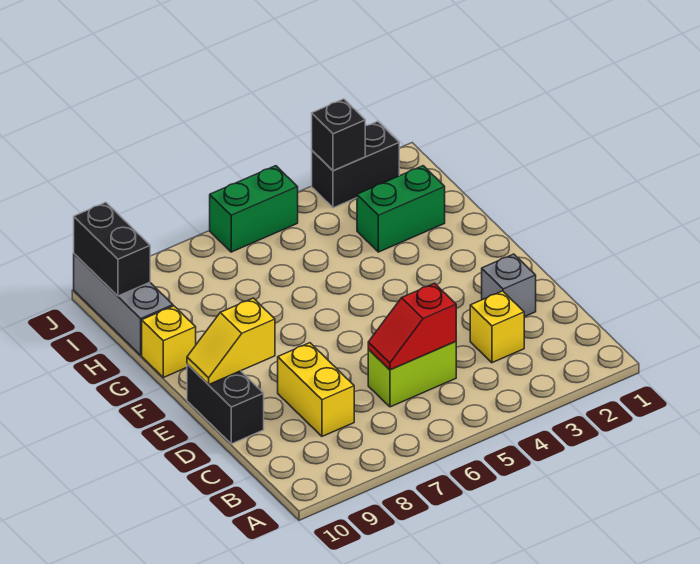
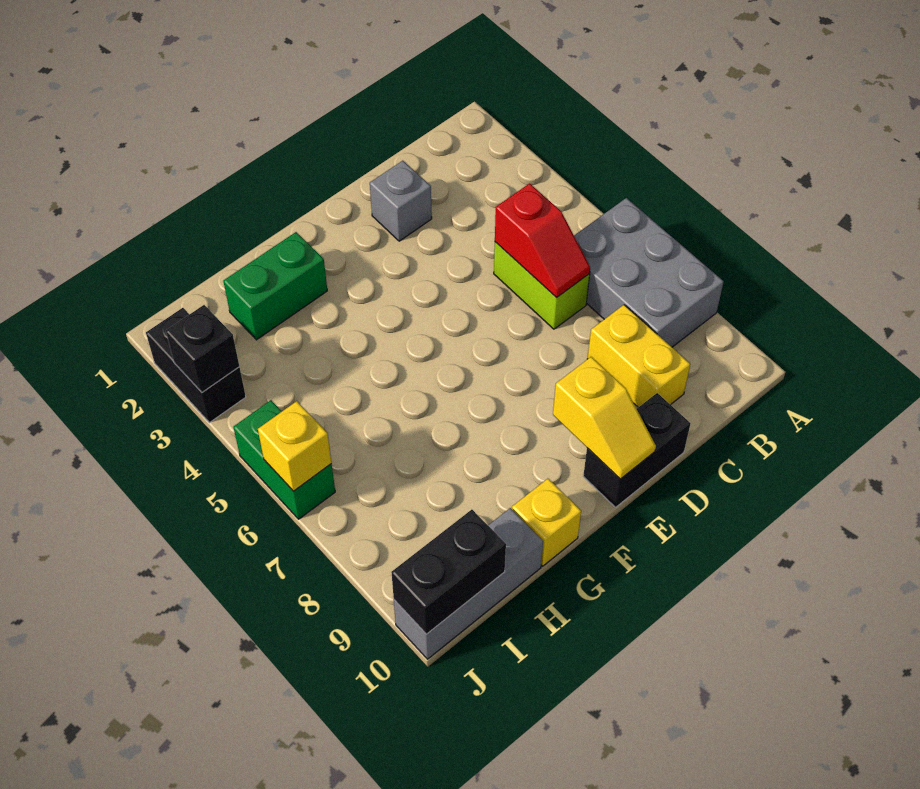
none -> grey 2x3 brick [574,198,724,347]
yellow 1x1 brick [470,291,524,363] -> yellow 1x1 brick moved to [258,401,331,491]
yellow 1x2 brick [278,343,354,436] -> yellow 1x2 brick turned to [588,305,690,407]
green 1x2 brick [357,166,445,252] -> green 1x2 brick turned to [223,232,327,340]

